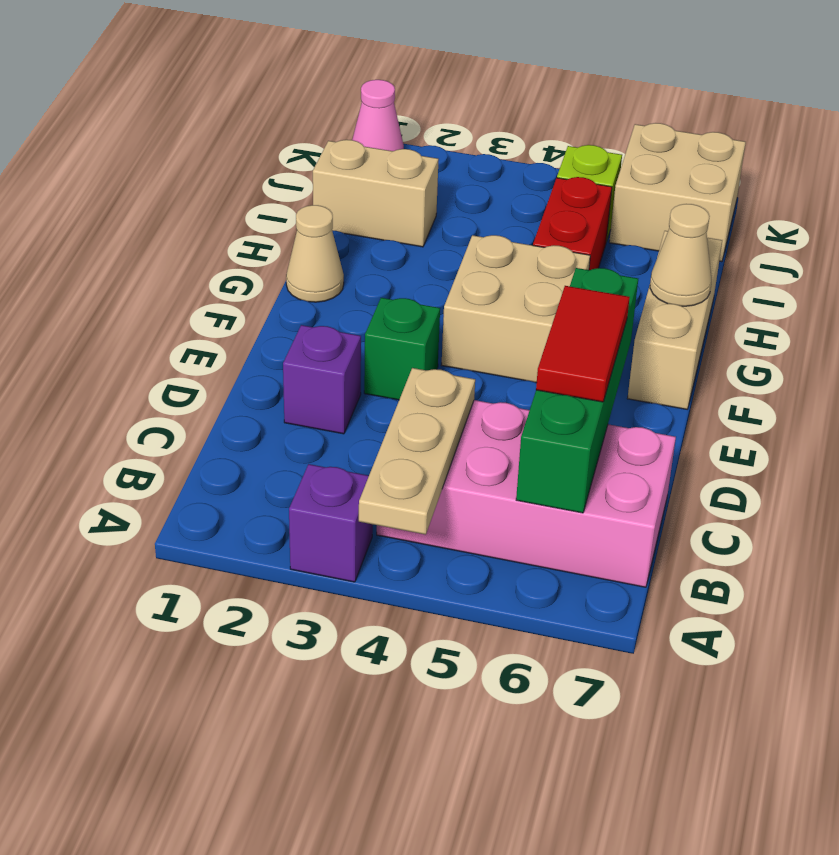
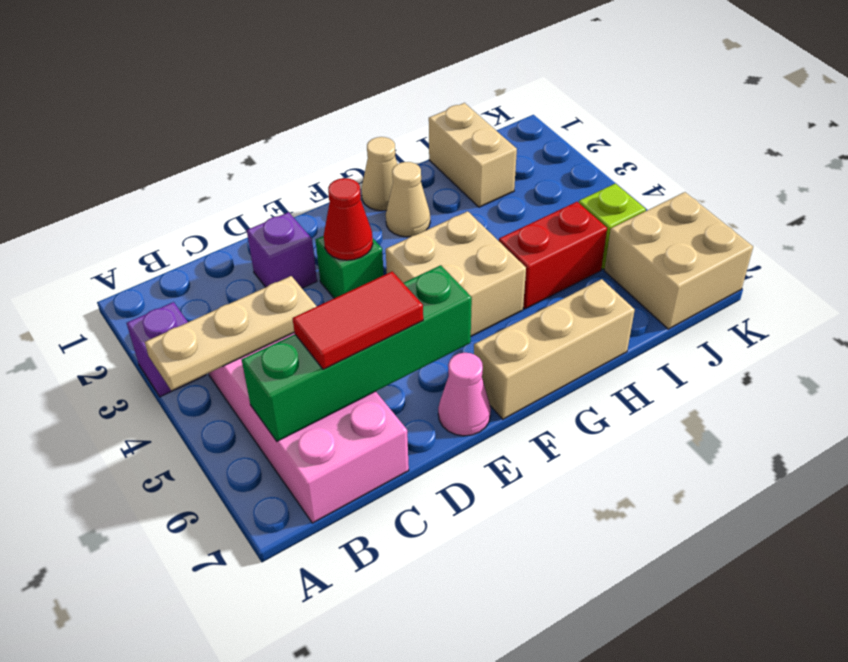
none -> red 1x1 cone [324,178,373,260]
tan 1x1 cone [650,204,711,306] -> tan 1x1 cone moved to [386,162,430,237]
pink 1x1 cone [352,80,404,151] -> pink 1x1 cone moved to [438,353,491,436]

